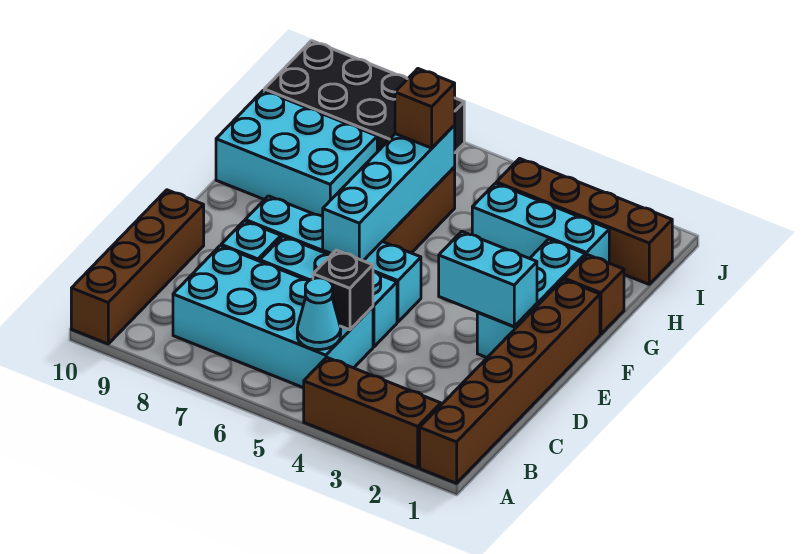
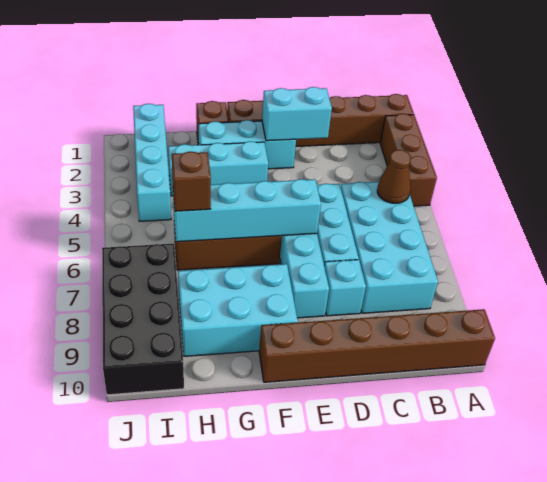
brown 1x4 brick [71,190,204,344] -> brown 1x6 brick [259,309,495,382]
cyan 1x1 cone [297,278,341,350] -> brown 1x1 cone [377,150,411,203]
black 1x1 brick [313,250,373,330] -> none
cyan 1x2 brick [439,232,537,326] -> cyan 1x2 brick turned to [262,87,332,141]
cyan 2x3 brick [216,90,377,216] -> cyan 2x3 brick turned to [178,264,298,356]
cyan 1x3 brick [472,183,609,263] -> cyan 1x3 brick turned to [168,141,268,196]
brown 1x4 brick [496,159,672,284] -> cyan 1x4 brick [133,104,171,221]

